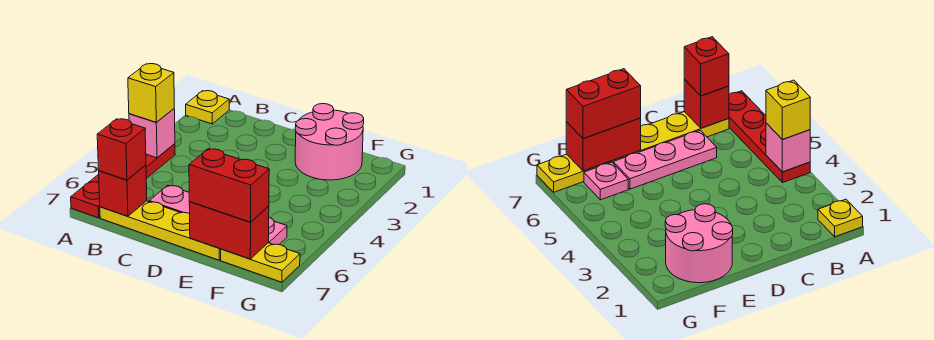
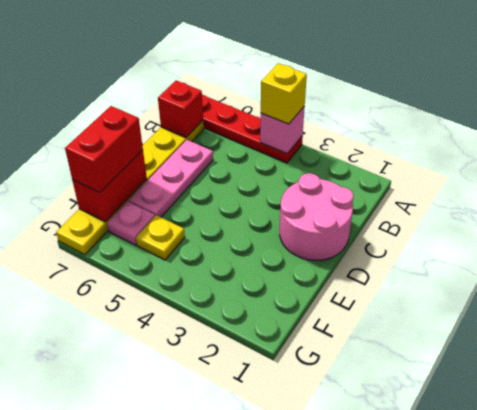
yellow 1x1 plate [186,91,229,124] -> yellow 1x1 plate moved to [136,215,185,260]
red 1x1 brick [97,119,146,180] -> none
pink 2x2 round brick [295,104,364,180] -> pink 2x2 round brick moved to [280,173,353,260]

